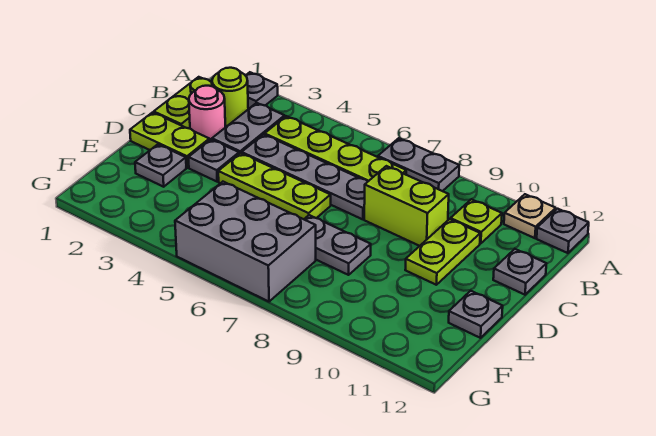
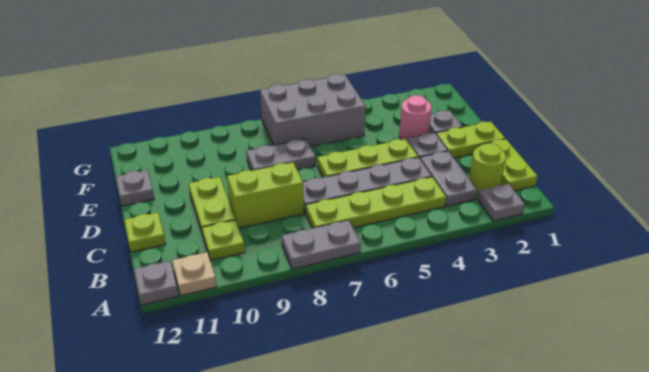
pink 1x1 round brick [189,86,225,140] -> pink 1x1 round brick moved to [399,95,432,140]
grey 1x1 plate [493,249,546,295] -> lime 1x1 plate [124,212,165,252]

